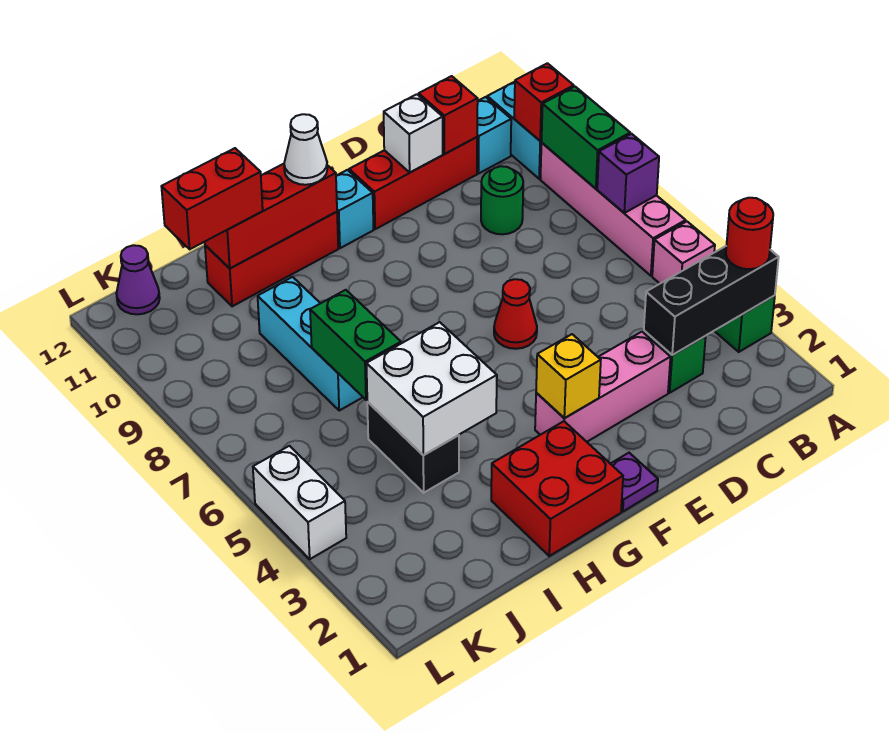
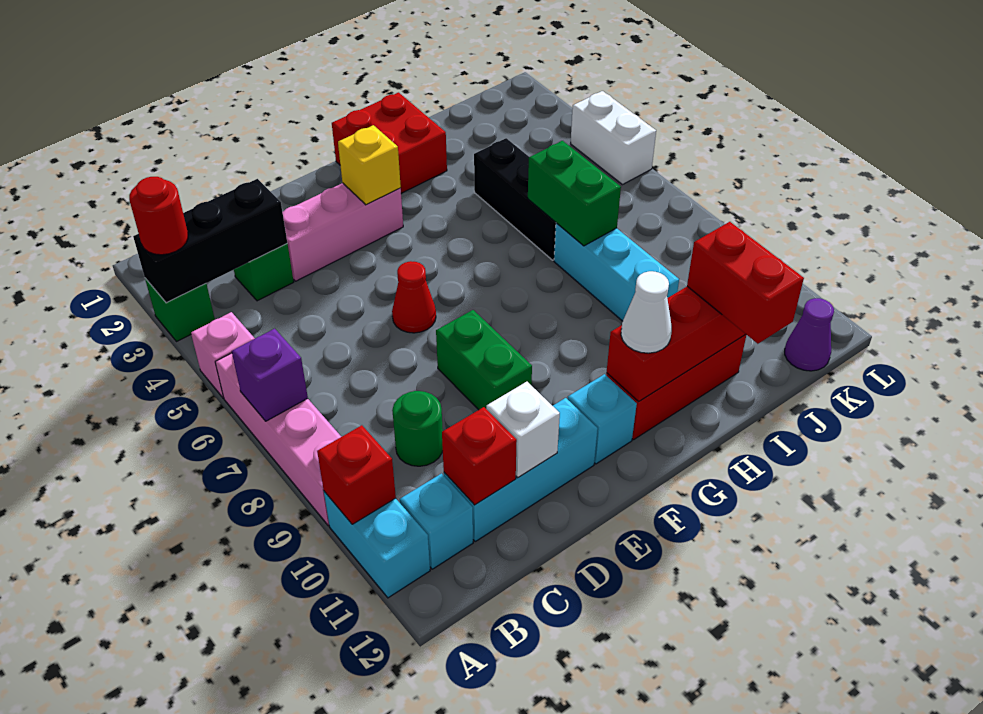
green 1x2 brick [541,87,630,189] -> green 1x2 brick moved to [436,310,532,410]
red 1x3 brick [349,137,477,229] -> cyan 1x3 brick [444,398,598,541]
purple 1x1 plate [611,453,658,512] -> none
white 2x2 brick [366,322,497,455] -> none
black 1x2 brick [367,402,459,493] -> black 1x3 brick [474,138,556,260]
red 1x2 brick [161,148,263,249] -> red 1x2 brick turned to [687,222,804,344]

